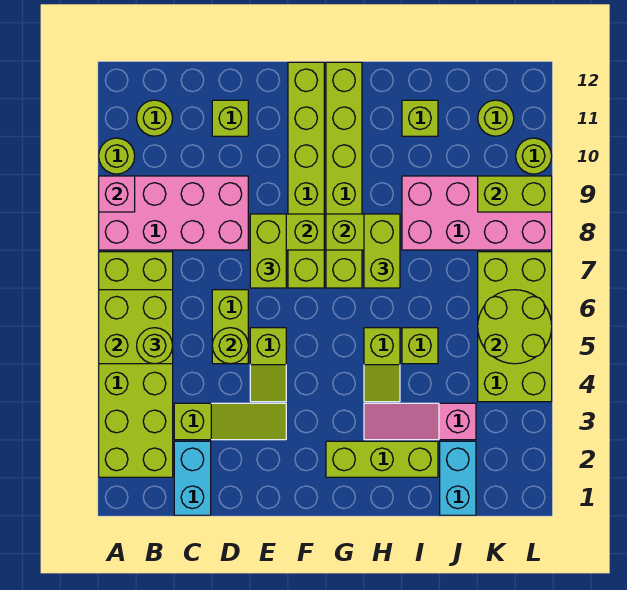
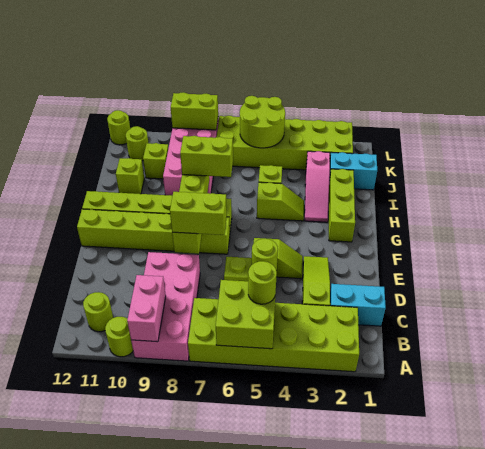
pink 1x1 brick [99,176,135,212] -> pink 1x2 brick [127,275,166,342]
lime 1x1 brick [212,100,248,136] -> lime 1x1 brick moved to [143,143,169,179]
lime 2x4 brick [478,252,552,402] -> lime 2x6 brick [217,116,353,170]
lime 1x2 brick [478,176,552,212] -> lime 1x2 brick turned to [171,92,218,130]
lime 1x1 round brick [516,138,552,174] -> lime 1x1 round brick moved to [107,110,130,145]

